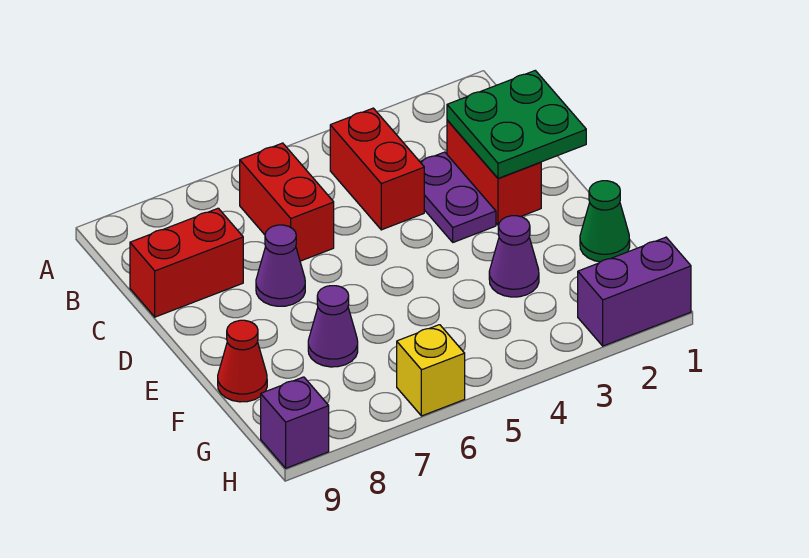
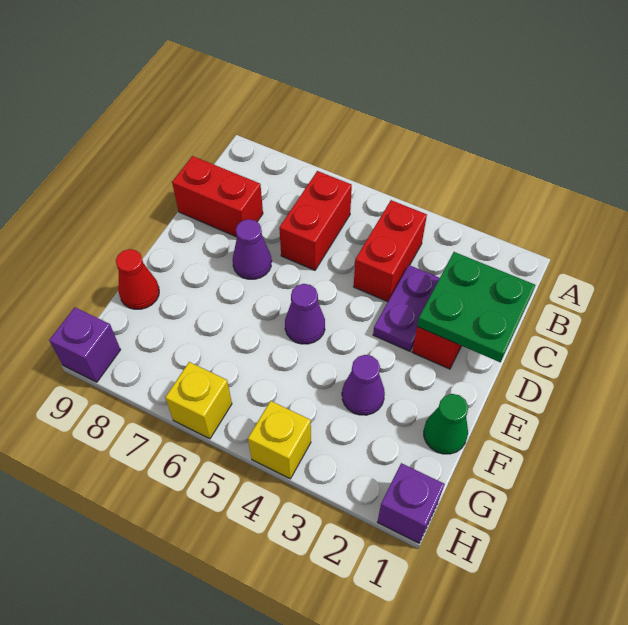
purple 1x1 cone [308,286,358,367] -> purple 1x1 cone moved to [285,284,325,344]
purple 1x2 brick [578,237,691,346] -> purple 1x1 brick [378,463,445,543]
none -> yellow 1x1 brick [248,401,311,479]

